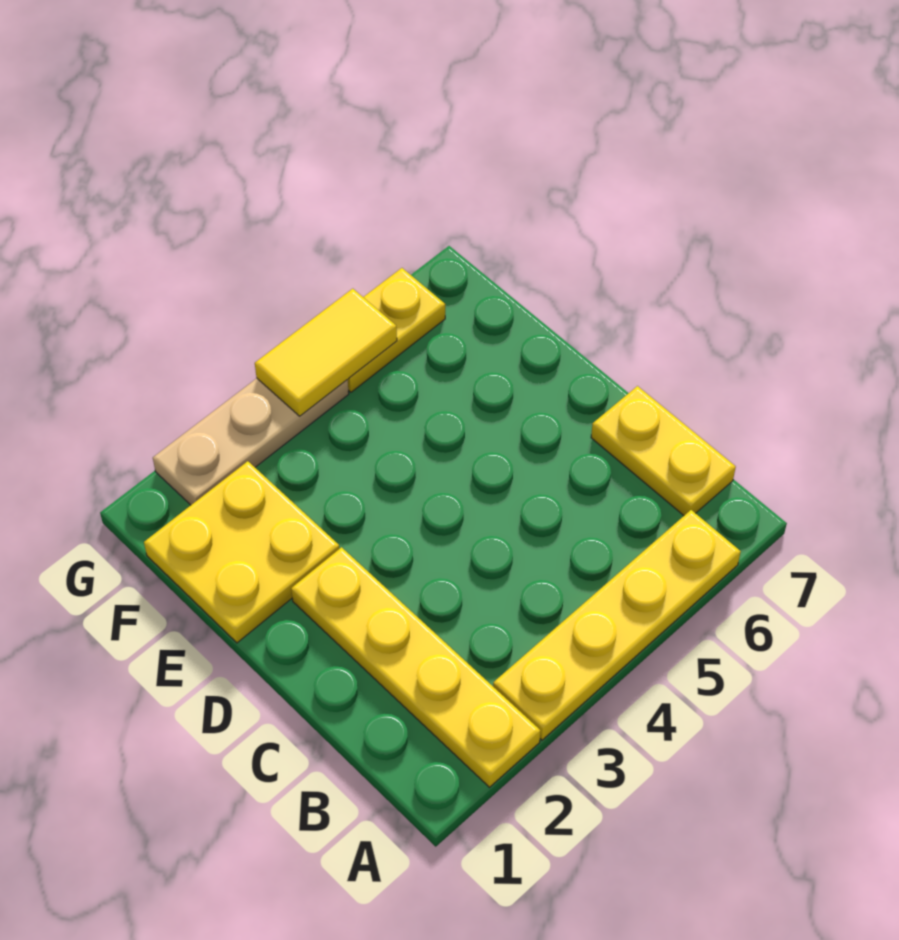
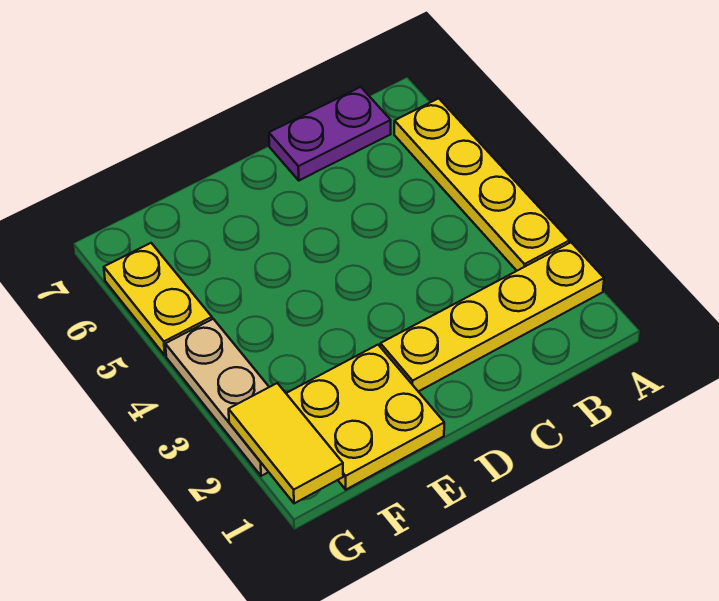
yellow 1x2 plate [591,386,736,515] -> purple 1x2 plate [269,87,391,180]
yellow 1x2 tile [255,289,397,416] -> yellow 1x2 tile moved to [229,383,343,503]

